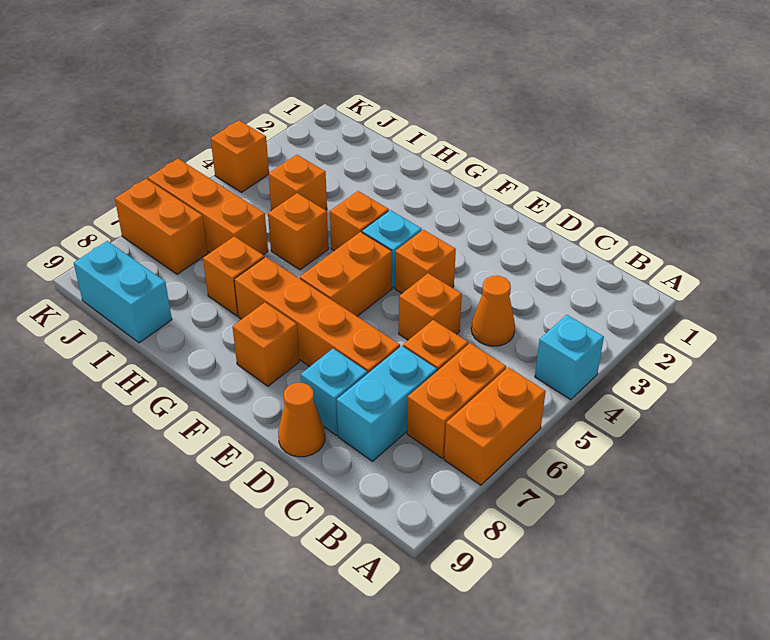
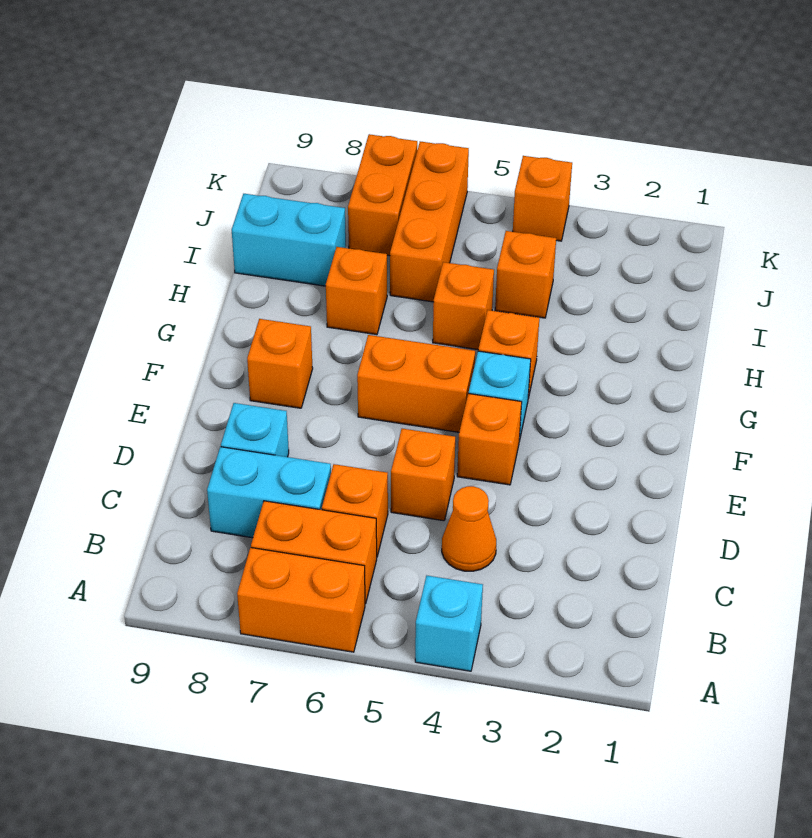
orange 1x4 brick [234,257,400,374] -> none
orange 1x1 cone [278,383,325,457] -> none
cyan 1x2 brick [74,241,172,343] -> cyan 1x2 brick turned to [232,194,346,286]

